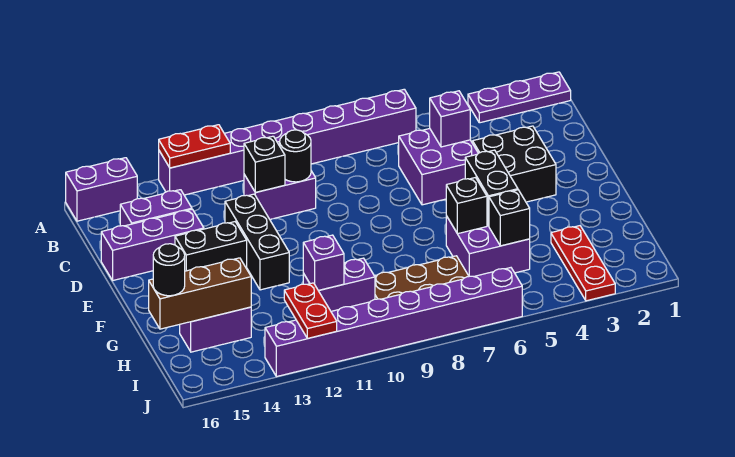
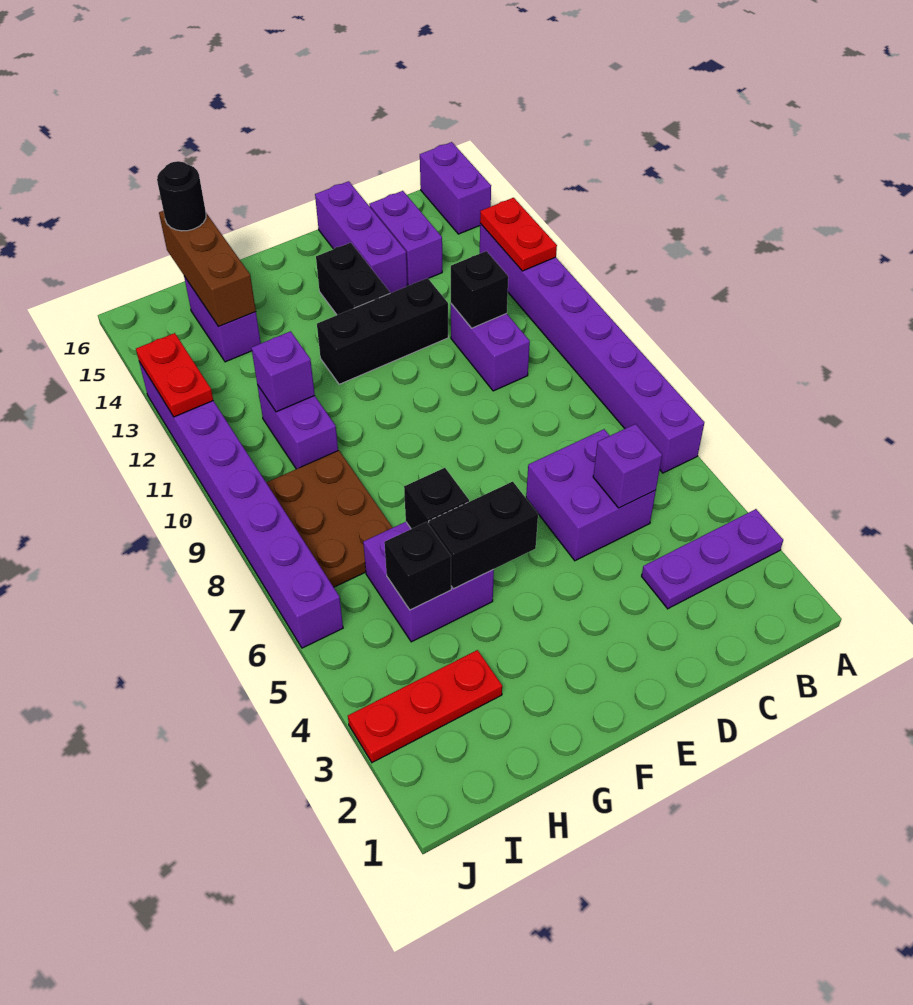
purple 1x3 plate [468,72,571,123] -> purple 1x3 plate turned to [642,509,783,609]
black 1x1 round brick [280,130,311,182] -> none
black 2x2 brick [473,126,556,202] -> none
red 1x2 plate [284,283,337,338] -> red 1x2 plate turned to [136,333,213,417]

